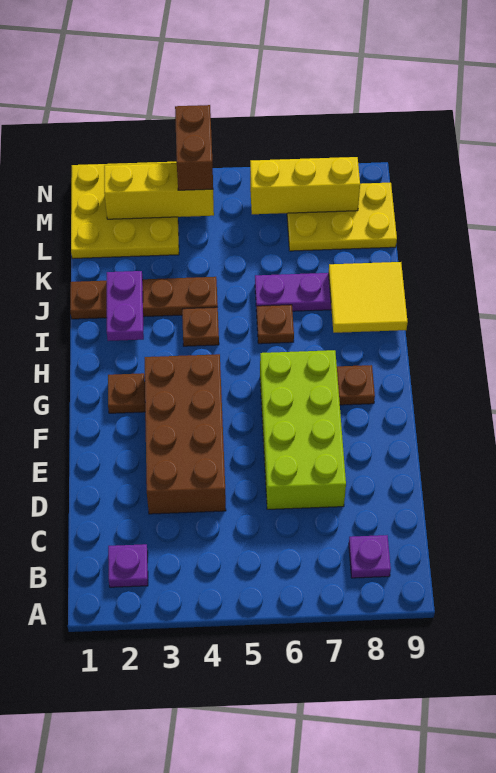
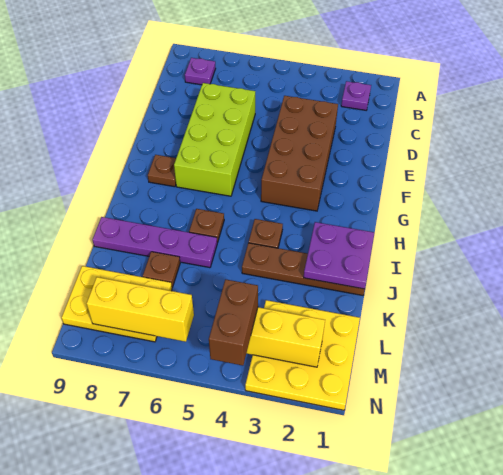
brown 1x1 plate [108,373,145,413] -> brown 1x1 plate moved to [143,252,180,287]
purple 1x2 plate [107,271,144,341] -> purple 2x2 plate [304,222,374,289]
yellow 2x2 tile [329,262,408,333] -> none

